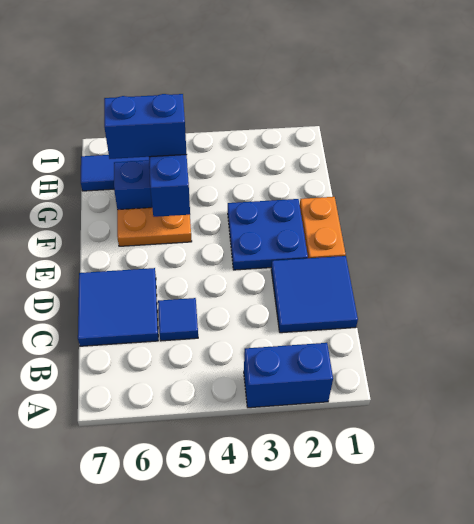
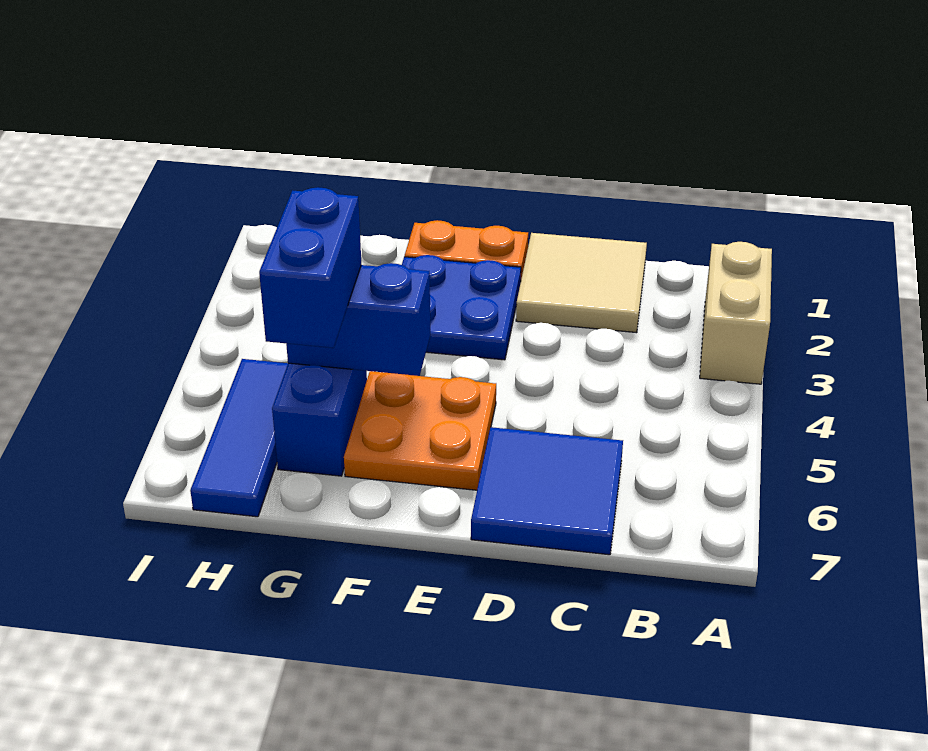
blue 1x2 brick [244,343,333,408] -> tan 1x2 brick [700,242,772,384]
blue 2x2 tile [271,256,358,333] -> tan 2x2 tile [516,233,647,333]
blue 1x1 tile [158,298,198,341] -> none
orange 1x2 plate [117,208,192,246] -> orange 2x2 plate [344,371,496,490]

